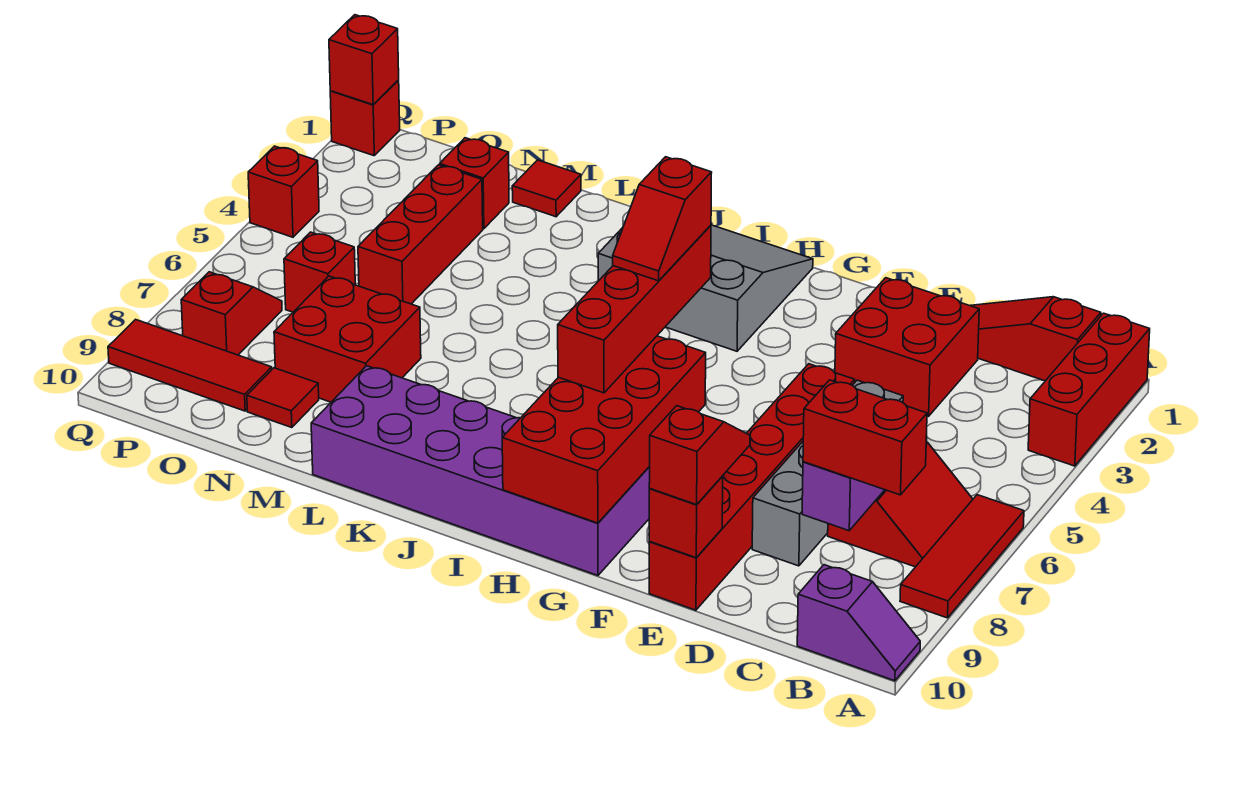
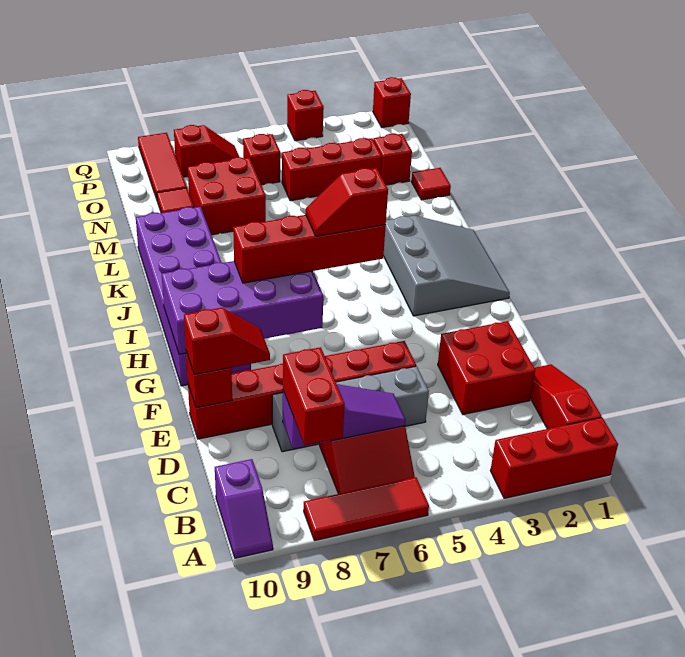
red 2x4 brick [502,336,706,523] -> purple 2x4 brick [162,261,323,354]
red 1x1 brick [329,15,399,105] -> none

